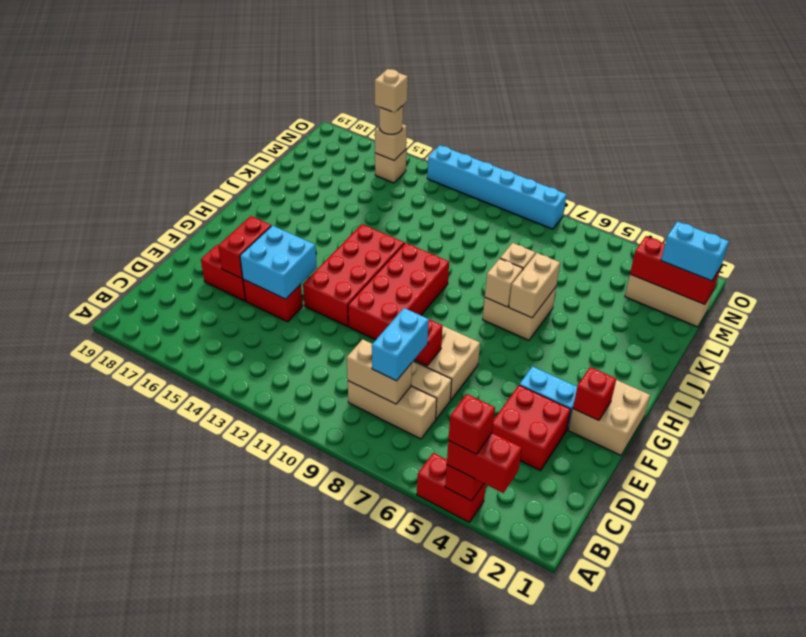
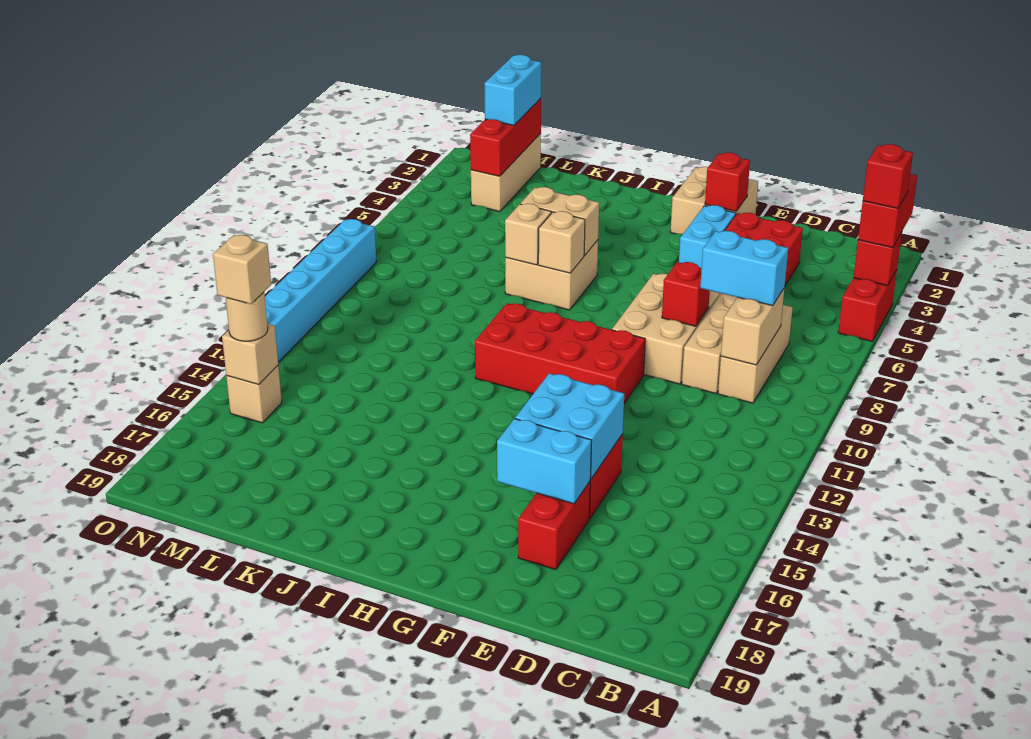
red 1x2 brick [218,216,271,278] -> cyan 1x2 brick [497,419,592,504]
red 2x4 brick [303,224,404,326] -> none

